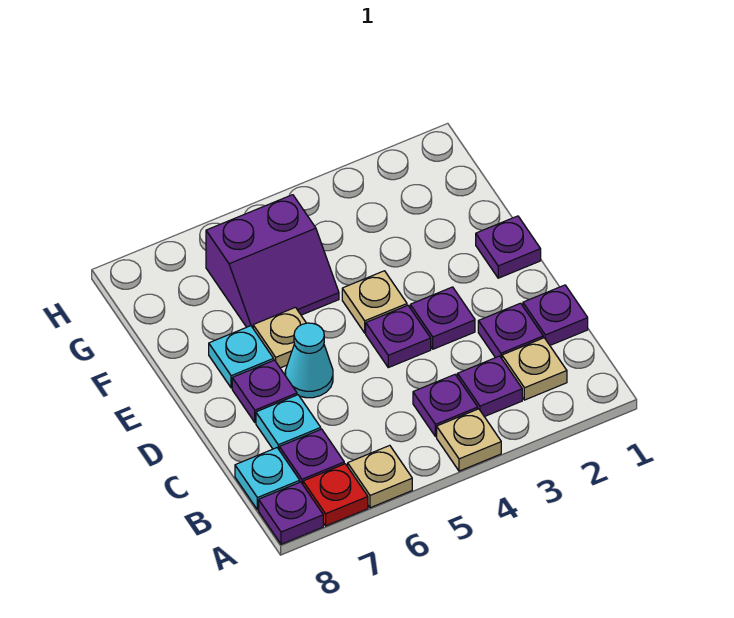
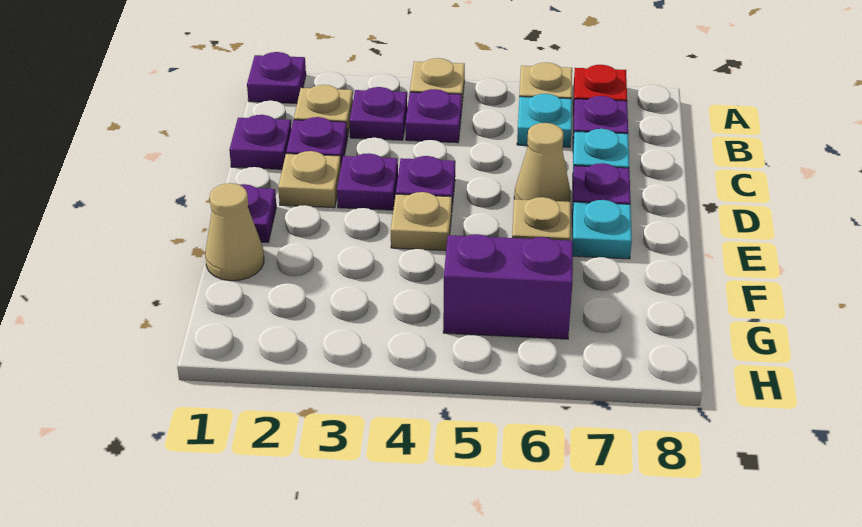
purple 1x1 plate [259,482,323,544] -> purple 1x1 plate moved to [247,52,306,103]
cyan 1x1 plate [235,448,300,510] -> cyan 1x1 plate moved to [517,94,572,147]
none -> tan 1x1 plate [278,151,341,208]
cyan 1x1 cone [285,323,333,398] -> tan 1x1 cone [514,123,570,202]
none -> tan 1x1 cone [205,183,264,281]

